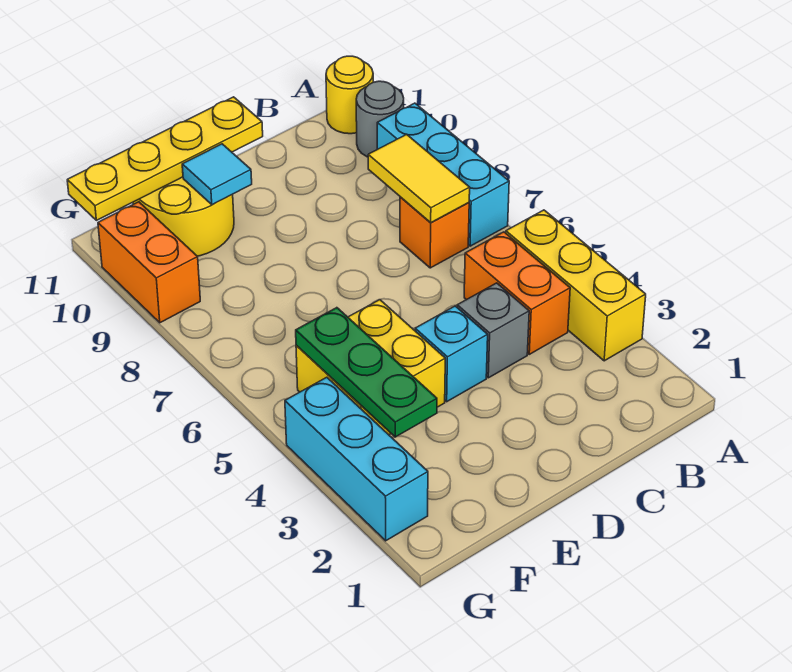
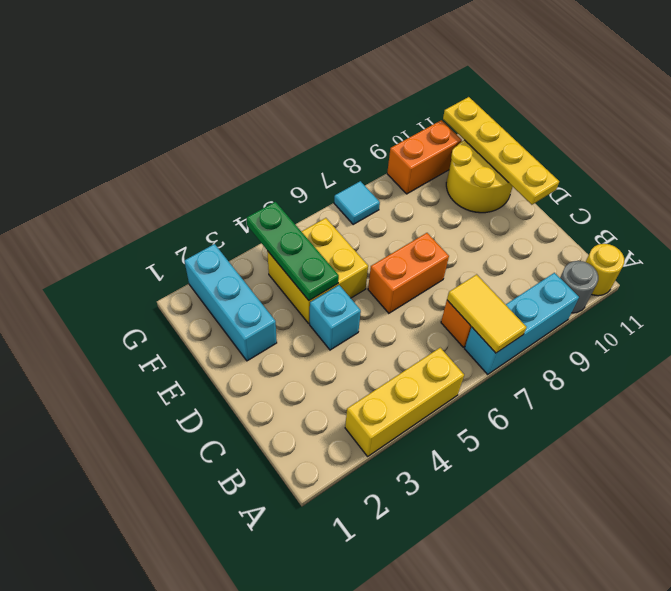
orange 1x2 brick [464,232,570,354] -> orange 1x2 brick moved to [368,233,449,313]
yellow 1x2 tile [368,134,470,222] -> yellow 1x2 tile turned to [447,274,526,353]
grey 1x1 brick [457,283,529,378] -> none
cyan 1x1 tile [182,144,252,205] -> cyan 1x1 tile moved to [334,181,380,224]
green 1x3 plate [296,308,437,437] -> green 1x3 plate turned to [247,202,339,301]
cyan 1x3 brick [285,377,428,541] -> cyan 1x3 brick turned to [184,244,277,361]

